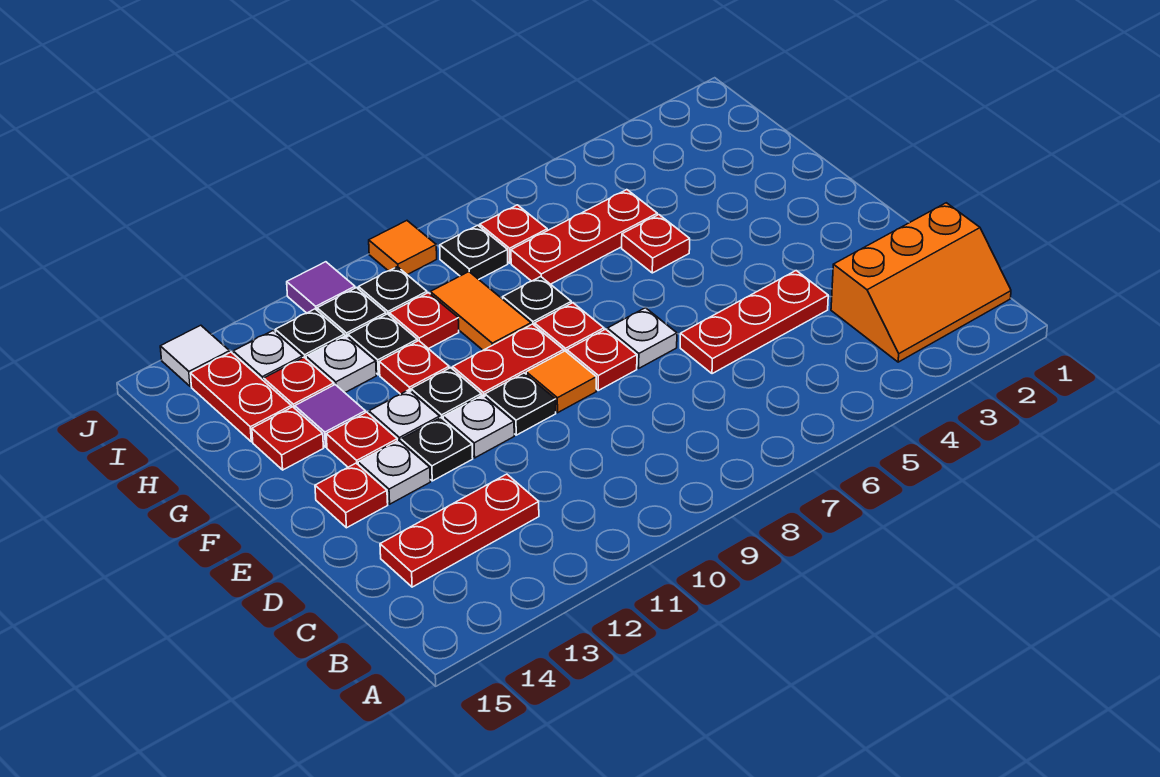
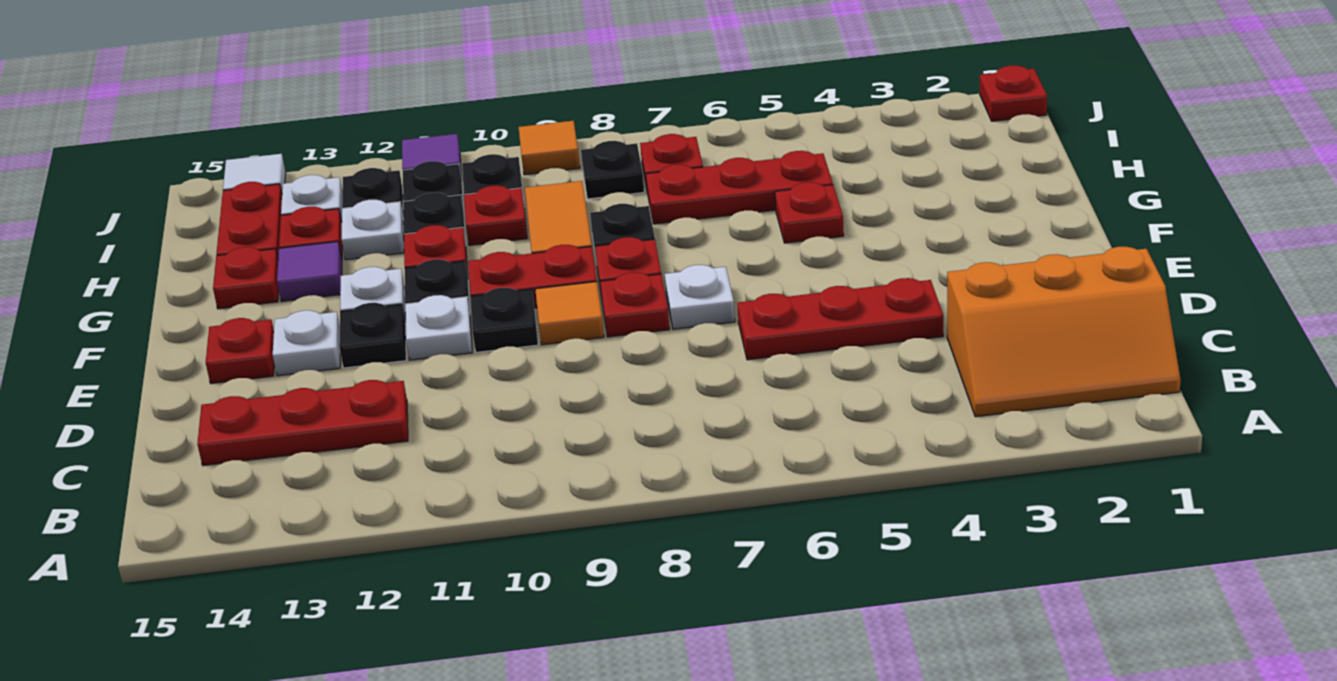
red 1x1 plate [326,412,397,467] -> red 1x1 plate moved to [980,65,1047,121]

